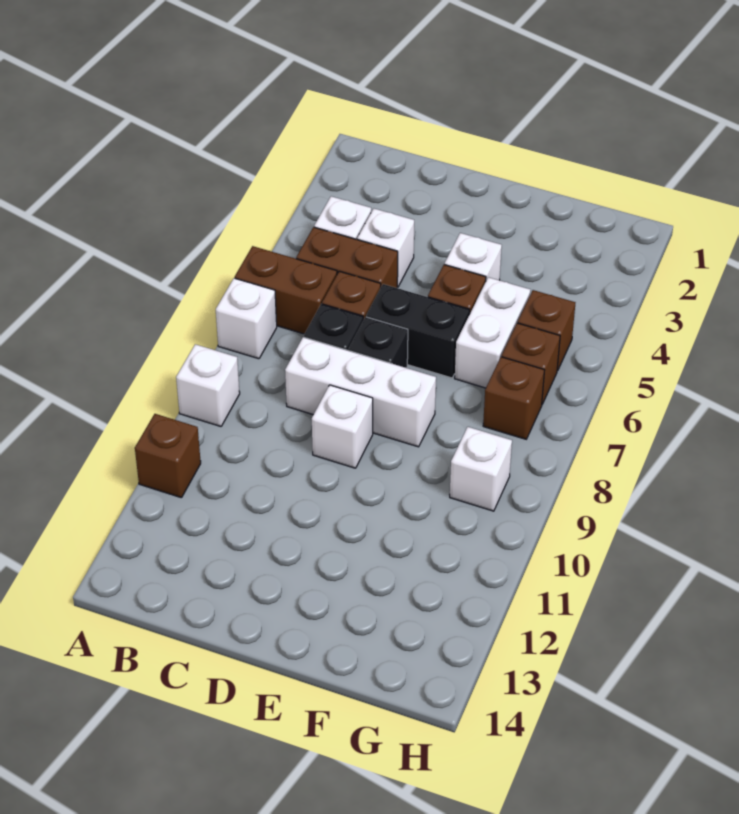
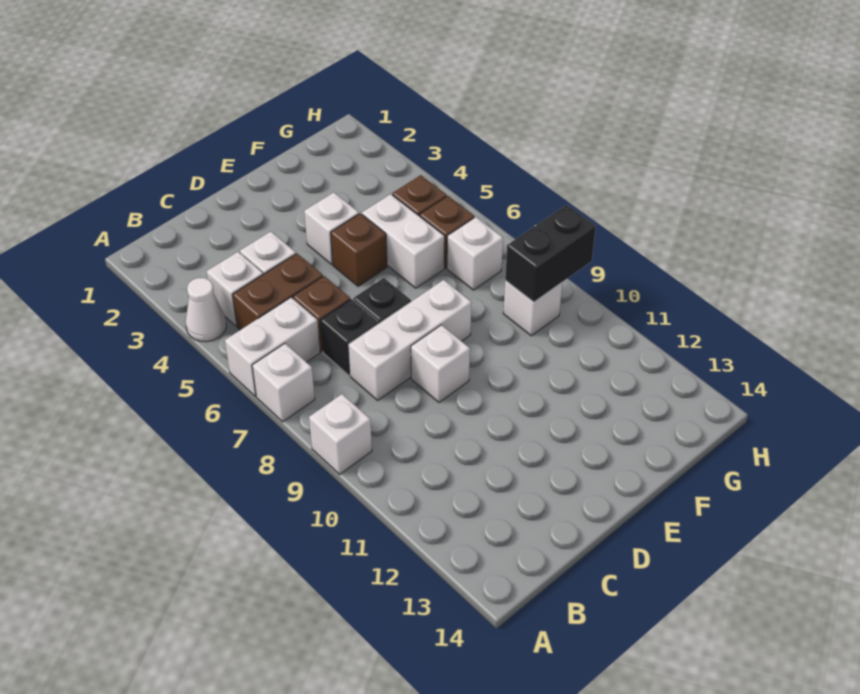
none -> white 1x1 cone [186,278,226,342]
brown 1x2 brick [235,246,337,334] -> white 1x2 brick [225,297,320,396]
brown 1x1 brick [135,414,201,498] -> none
black 1x2 brick [366,284,470,378] -> black 1x2 brick moved to [505,205,596,302]
brown 1x1 brick [483,357,544,439] -> white 1x1 brick [447,217,503,290]

